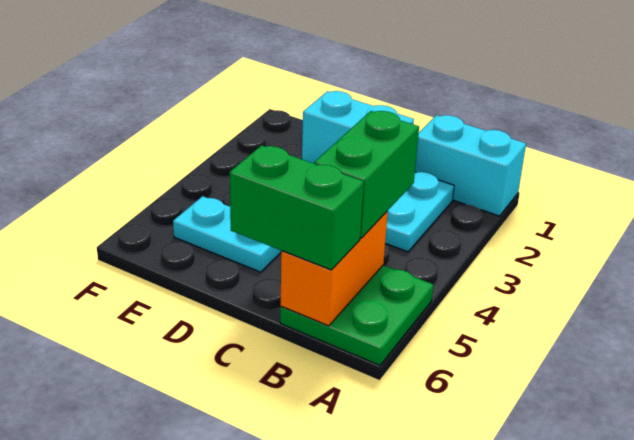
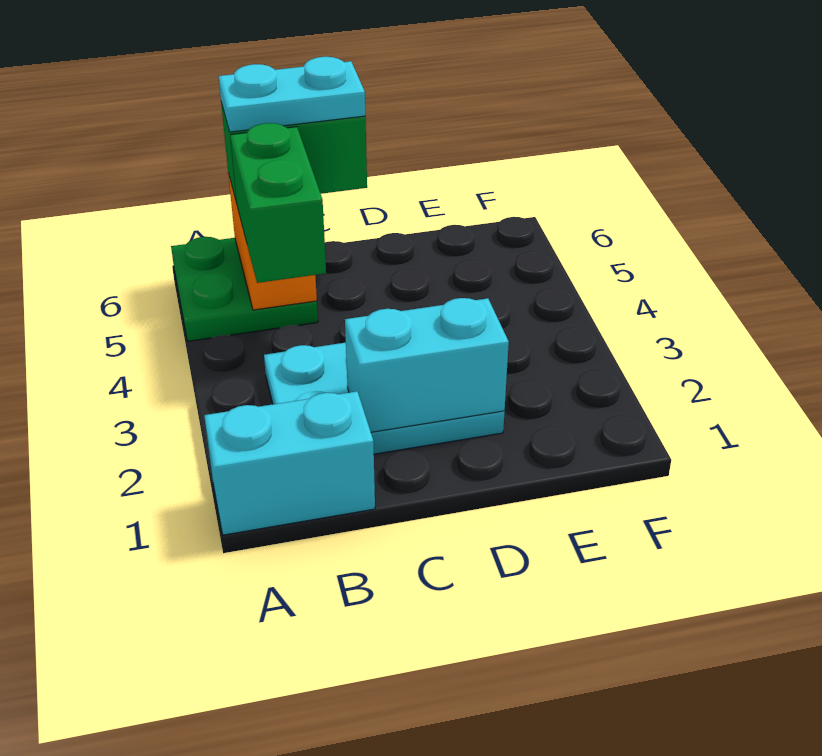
cyan 1x2 plate [173,196,281,272] -> cyan 1x2 plate moved to [219,57,365,132]

